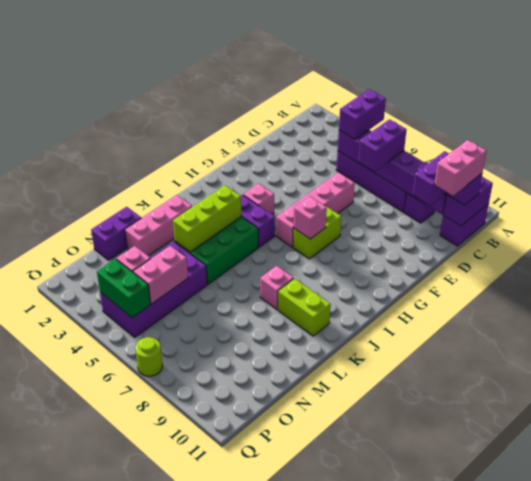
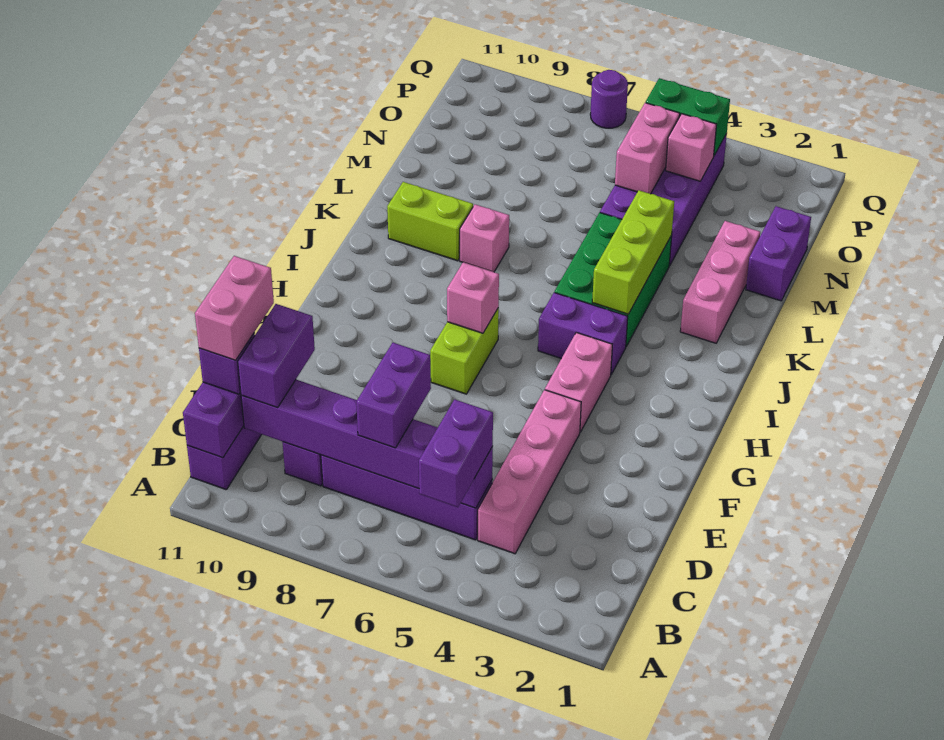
pink 1x4 brick [276,172,355,247] -> pink 1x4 brick moved to [478,390,581,554]
pink 1x1 brick [243,184,274,215] -> pink 1x2 brick [545,332,612,432]
lime 1x1 round brick [135,337,162,376] -> purple 1x1 round brick [590,70,628,128]

